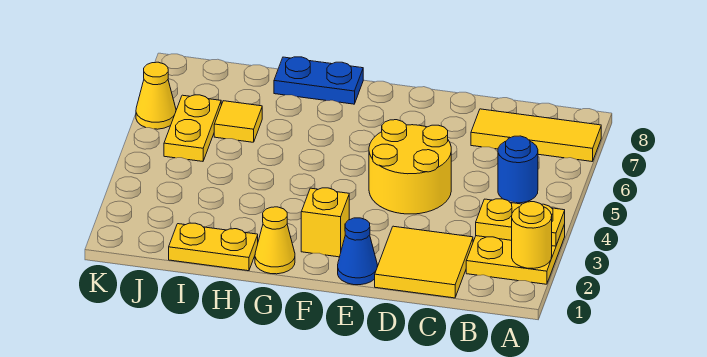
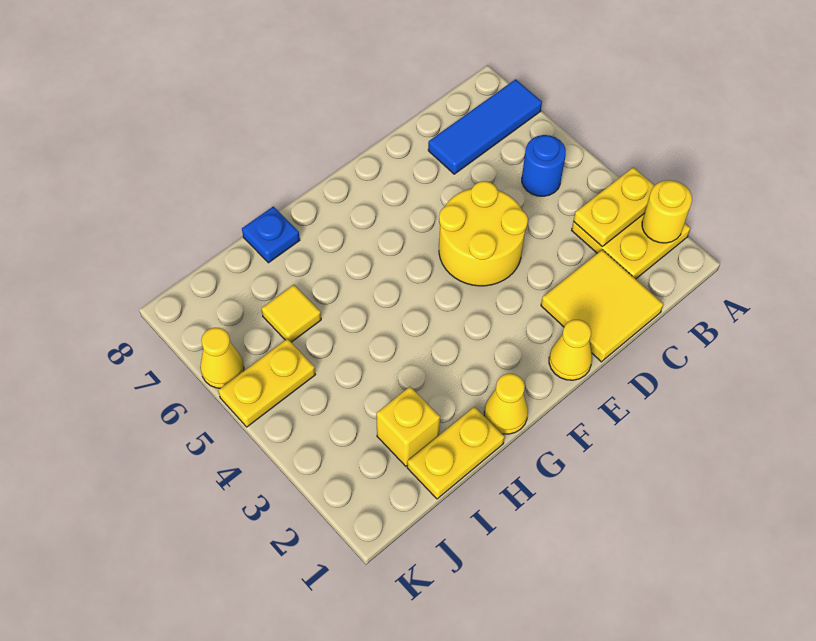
yellow 1x3 tile [471,109,601,162] -> blue 1x3 tile [428,79,542,174]
blue 1x1 cone [338,218,378,285] -> yellow 1x1 cone [549,320,592,380]
yellow 1x1 brick [301,188,349,257] -> yellow 1x1 brick moved to [376,387,440,466]
blue 1x2 plate [274,57,363,104] -> blue 1x1 plate [242,206,300,263]
yellow 1x2 plate [164,95,221,161] -> yellow 1x2 plate turned to [218,339,315,427]

